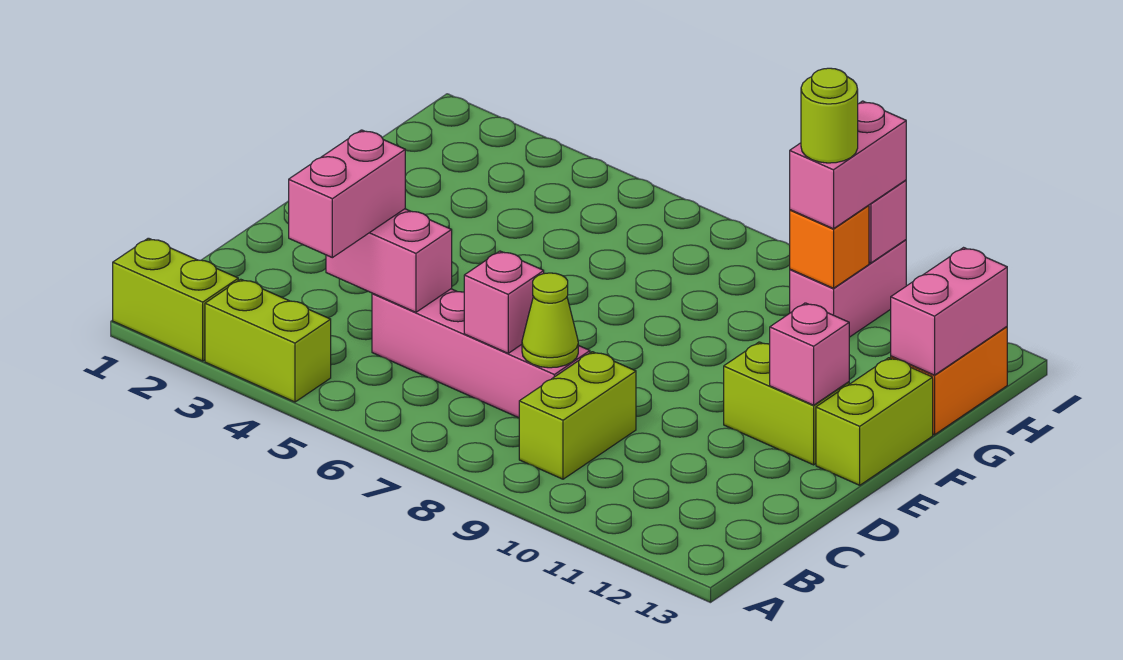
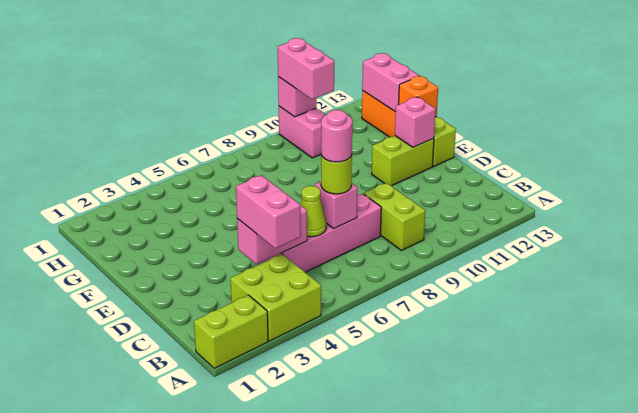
lime 1x2 brick [205,279,331,402] -> lime 2x2 brick [230,254,321,341]
none -> pink 1x1 round brick [321,110,352,162]
lime 1x1 cone [522,273,578,368] -> lime 1x1 cone moved to [300,186,326,237]
orange 1x1 brick [790,205,869,288] -> orange 1x1 brick moved to [399,76,438,117]
lime 1x1 round brick [801,68,858,163] -> lime 1x1 round brick moved to [321,155,352,194]

